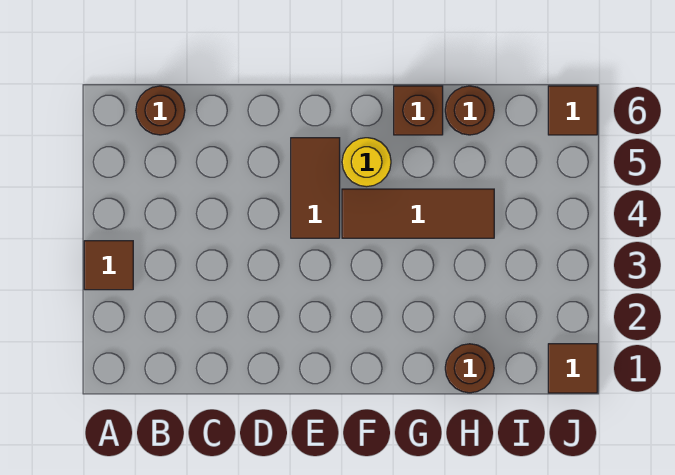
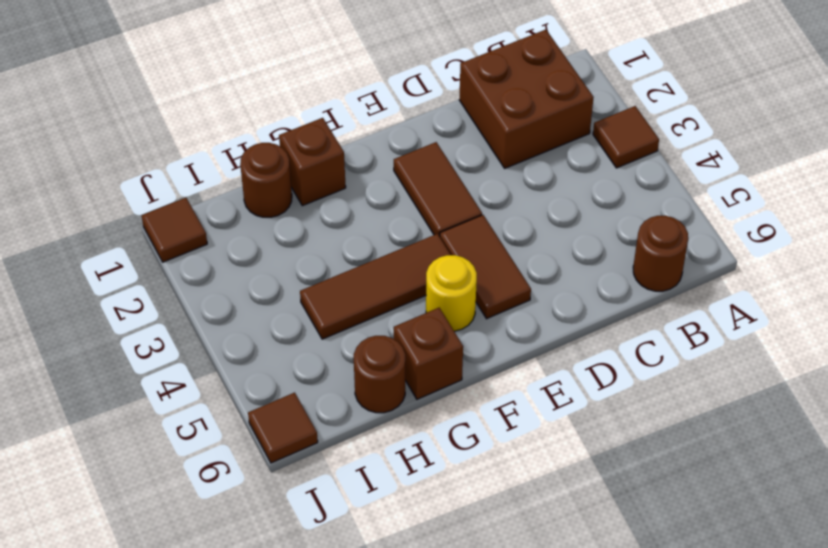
none -> brown 2x2 brick [459,30,594,168]
none -> brown 1x2 tile [394,142,482,236]
none -> brown 1x1 brick [279,118,346,206]

